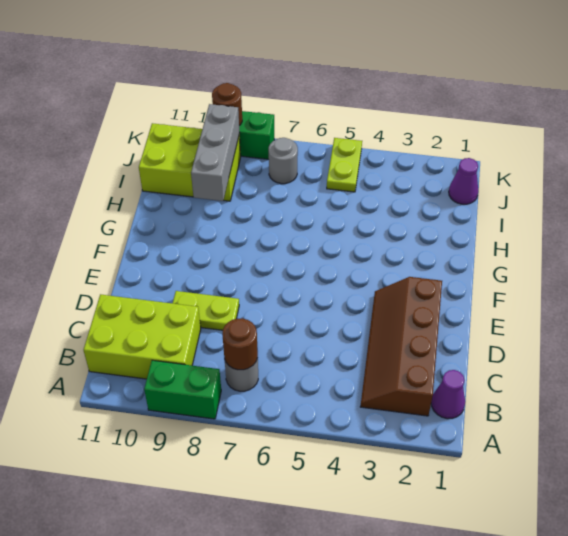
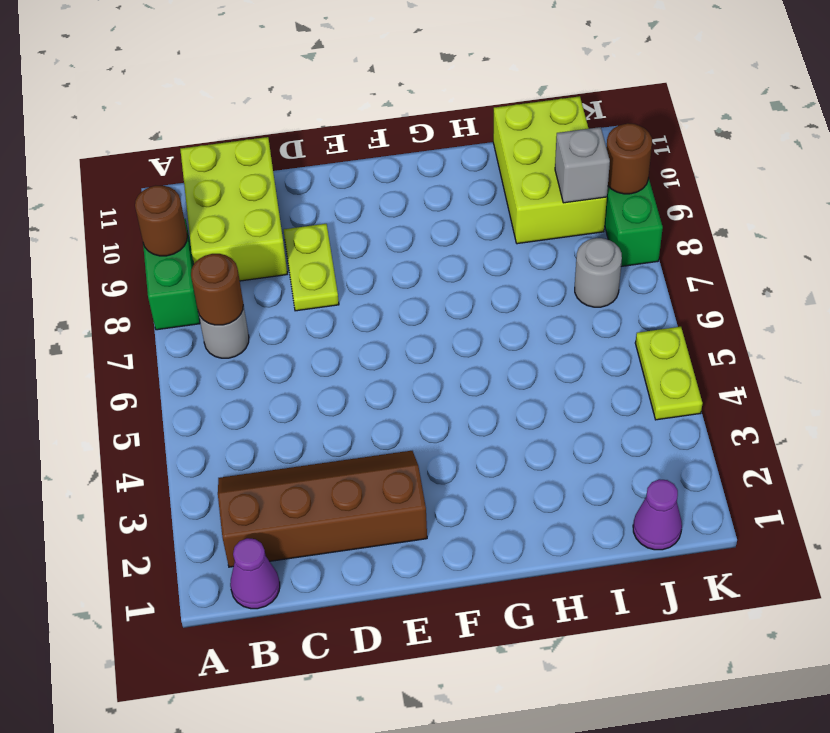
none -> brown 1x1 round brick [135,186,187,256]
grey 1x3 brick [191,104,240,201] -> grey 1x1 brick [555,127,610,203]
lime 1x2 plate [327,138,362,192] -> lime 1x2 plate turned to [635,327,703,420]

